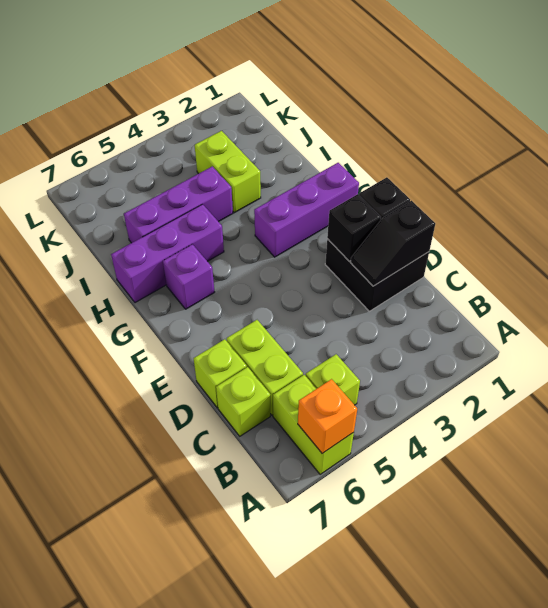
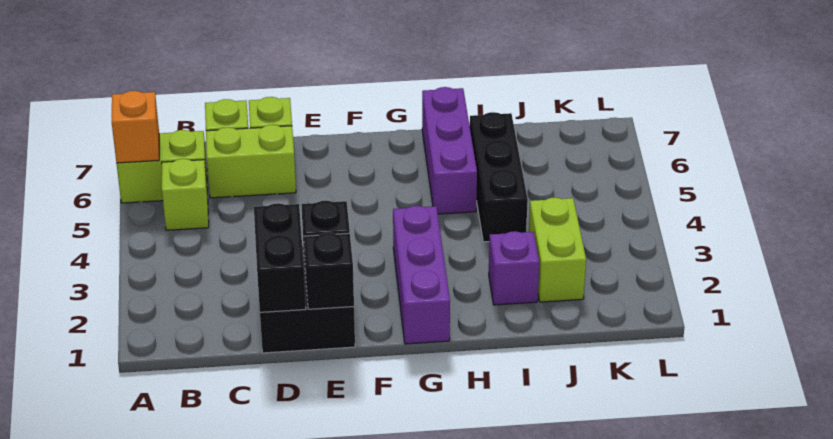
black 1x2 slope [350,201,435,286] -> black 1x2 brick [254,203,306,312]
purple 1x1 brick [163,244,214,309] -> purple 1x1 brick moved to [489,231,539,305]
lime 1x2 brick [195,131,261,213] -> lime 1x2 brick turned to [529,198,586,302]
purple 1x3 brick [124,166,233,243] -> black 1x3 brick [470,112,528,242]

